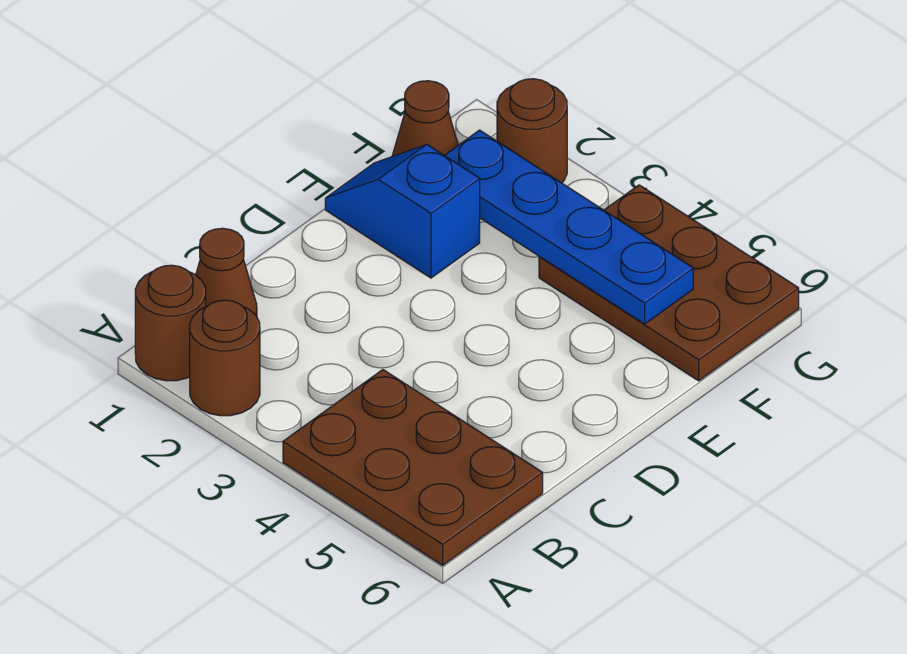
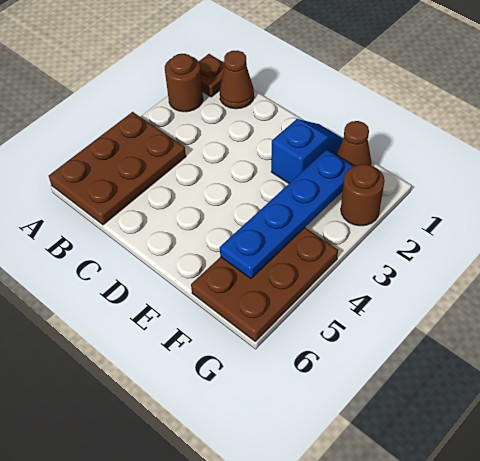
brown 1x1 round brick [135,265,206,381] -> brown 1x1 plate [199,54,225,97]

